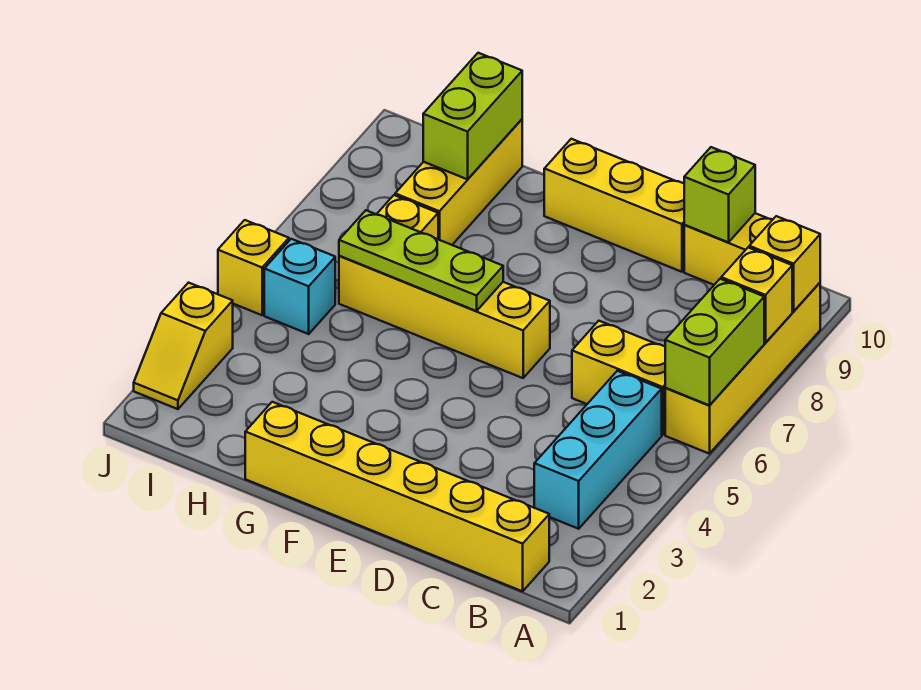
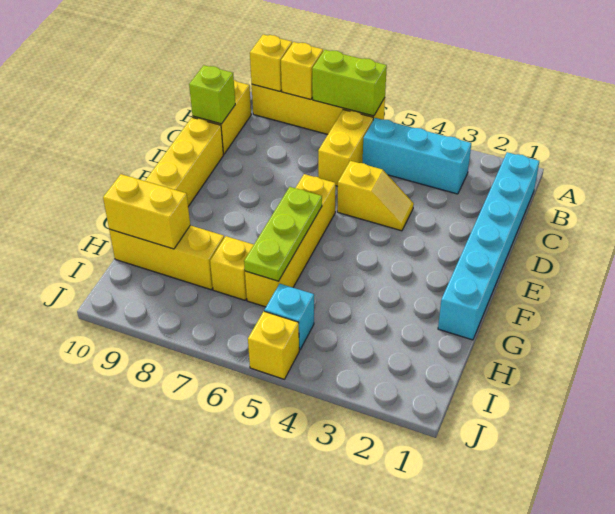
yellow 1x6 brick [245,402,549,591] -> cyan 1x6 brick [438,152,539,340]
lime 1x2 brick [423,53,522,179] -> yellow 1x2 brick [103,174,190,249]
yellow 1x2 slope [134,283,233,409] -> yellow 1x2 slope moved to [337,161,414,231]

